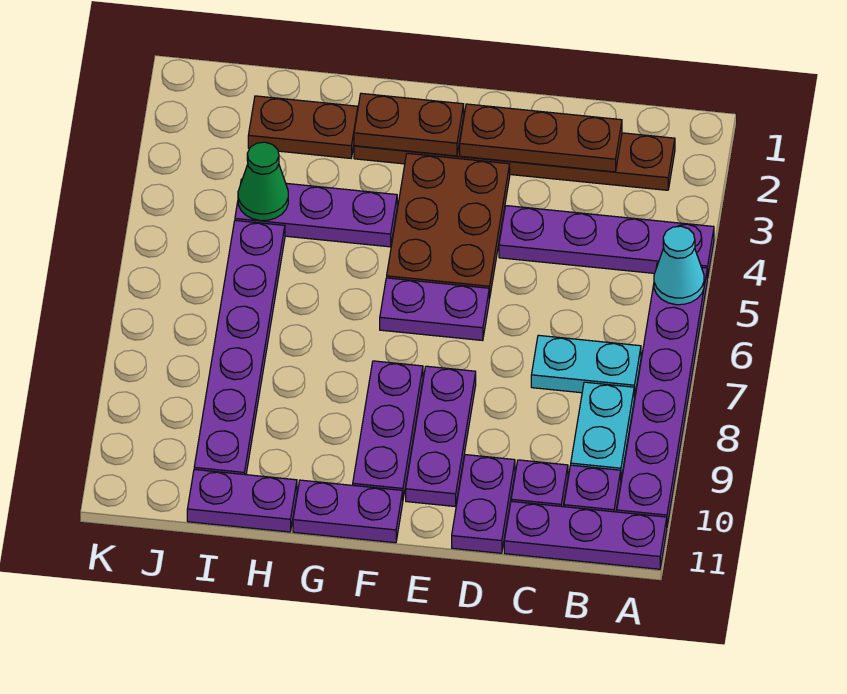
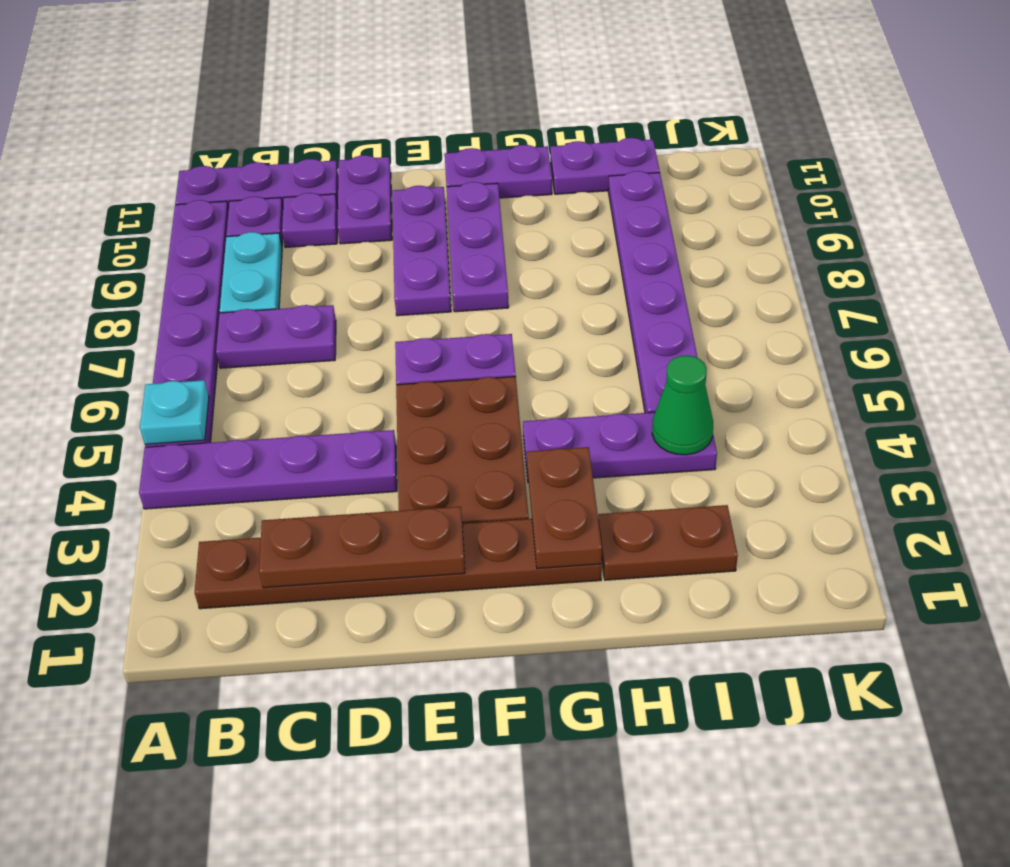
cyan 1x1 cone [654,226,704,305] -> cyan 1x1 plate [140,380,209,444]
cyan 1x2 plate [531,335,641,398] -> purple 1x2 plate [216,305,336,368]
brown 1x2 plate [354,93,464,156] -> brown 1x2 plate turned to [527,447,602,569]

